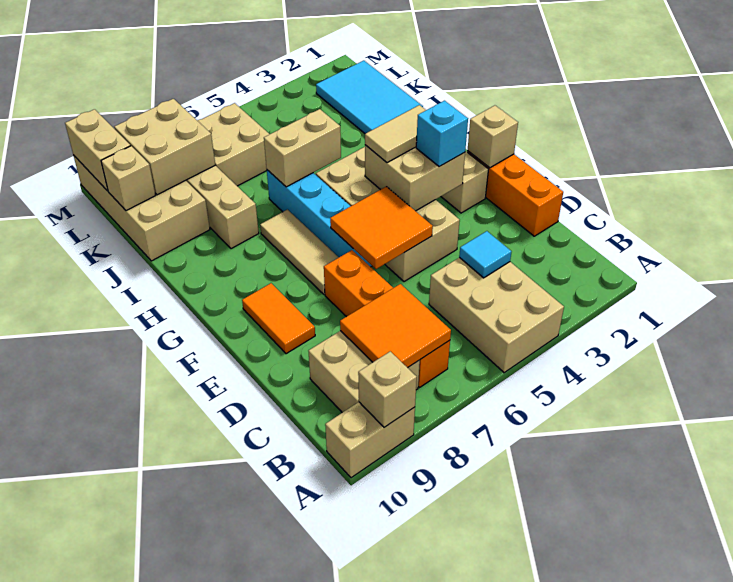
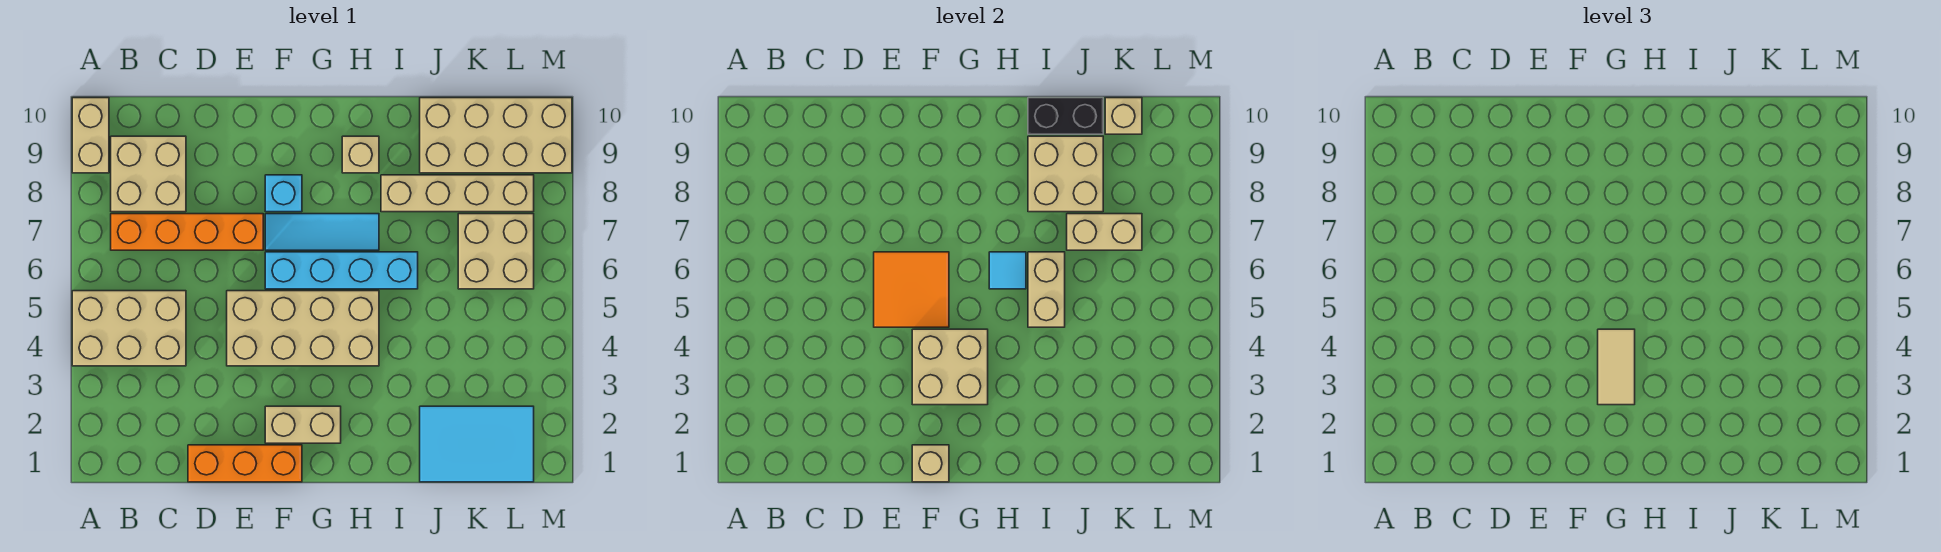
tan 1x1 brick [358,351,417,427] -> tan 1x1 brick moved to [342,136,379,173]
orange 2x2 tile [340,284,451,368] -> none
cyan 1x1 tile [459,231,511,278] -> cyan 1x1 tile moved to [989,252,1026,289]
orange 1x2 tile [242,283,315,354] -> none
cyan 1x1 brick [416,101,468,167] -> cyan 1x1 brick moved to [265,175,302,212]
tan 1x3 tile [260,209,339,294] -> cyan 1x3 tile [265,214,379,250]
none -> black 1x2 brick [1028,98,1103,134]
tan 2x2 brick [114,99,215,195] -> tan 2x2 brick moved to [1028,136,1103,212]
tan 1x2 brick [65,109,130,191] -> tan 1x2 brick moved to [1067,214,1142,250]

